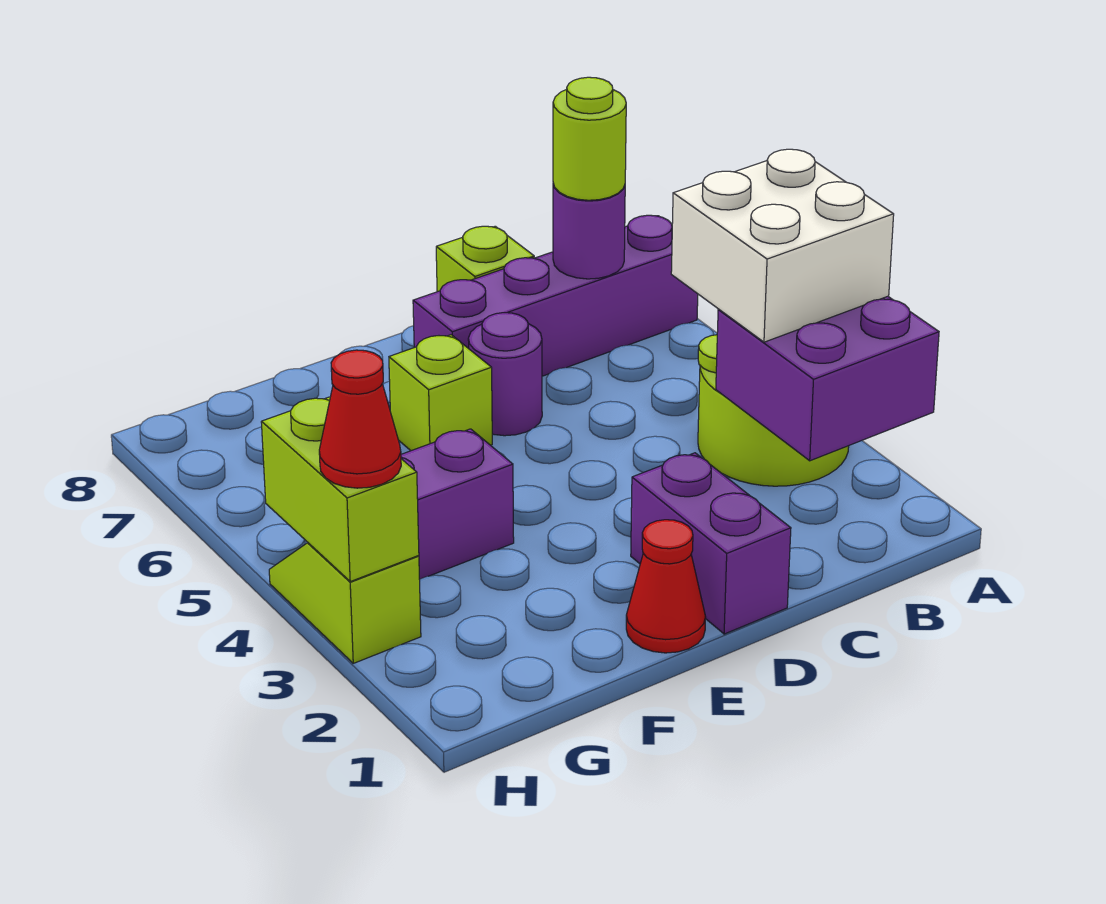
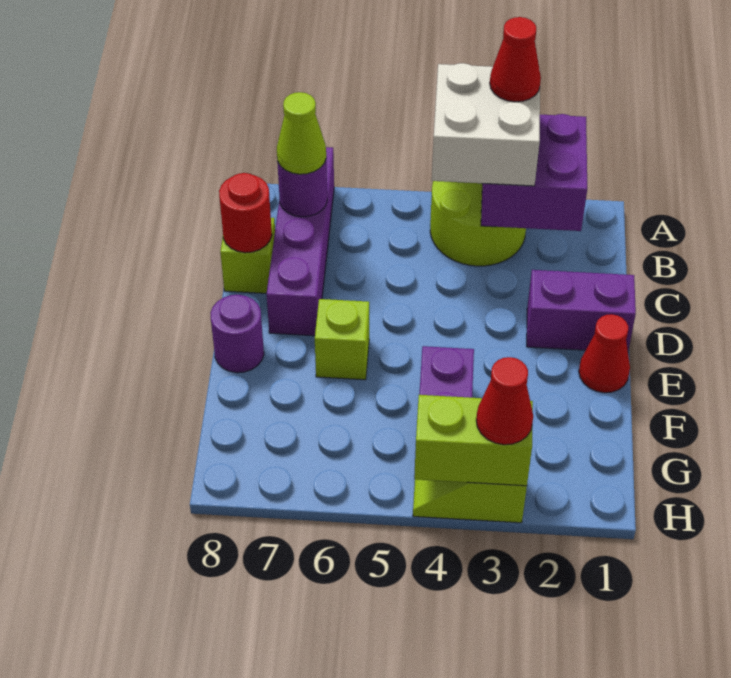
none -> red 1x1 cone [490,17,541,102]
lime 1x1 round brick [553,77,626,200] -> lime 1x1 cone [277,92,326,174]
none -> red 1x1 round brick [219,173,272,253]
purple 1x1 round brick [468,313,542,436] -> purple 1x1 round brick moved to [211,295,264,373]

